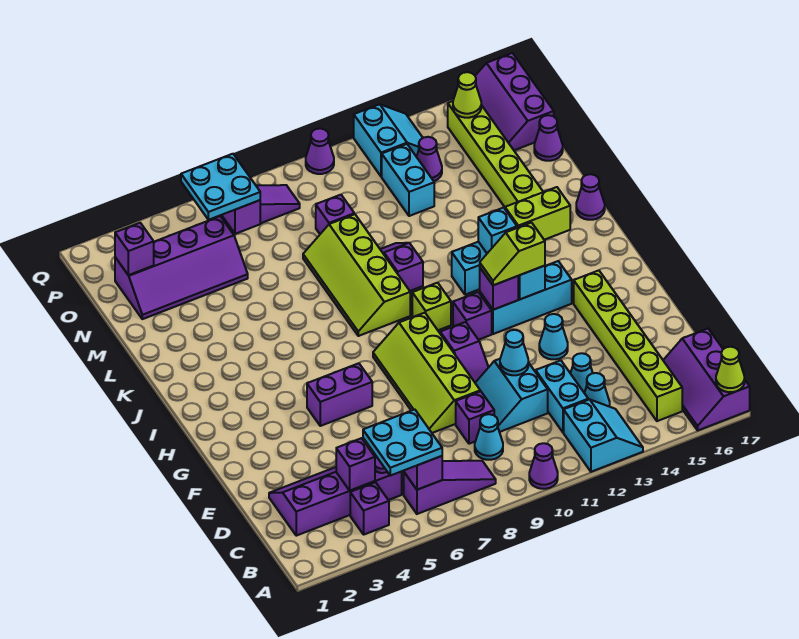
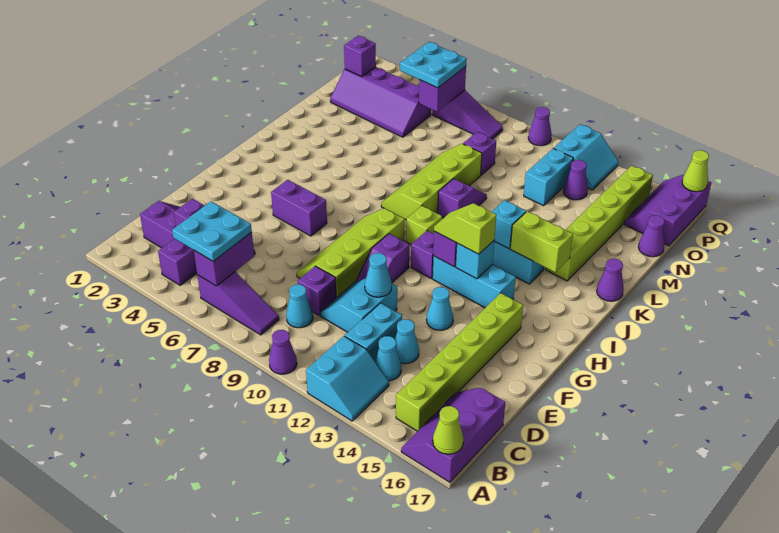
lime 1x1 cone [453,72,481,118] -> lime 1x1 cone moved to [682,150,709,192]

